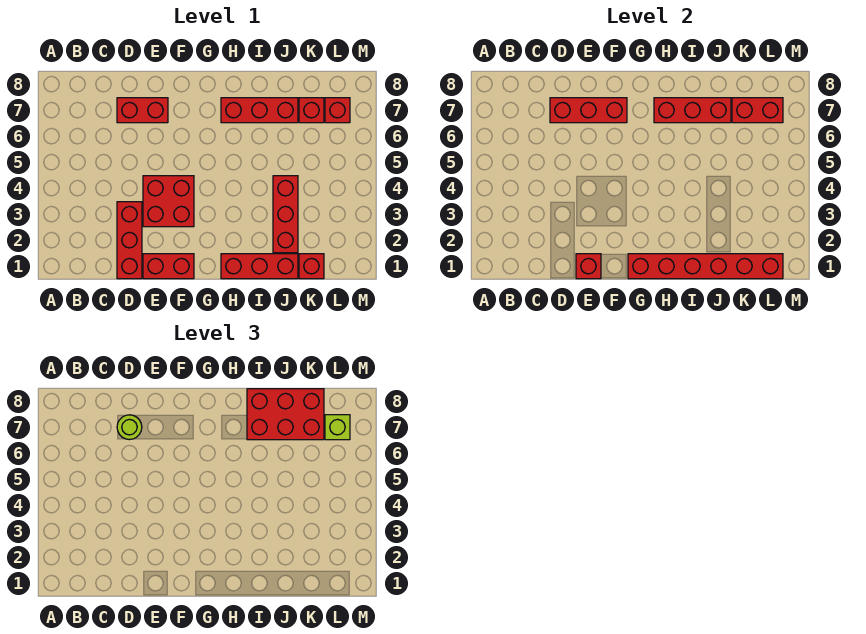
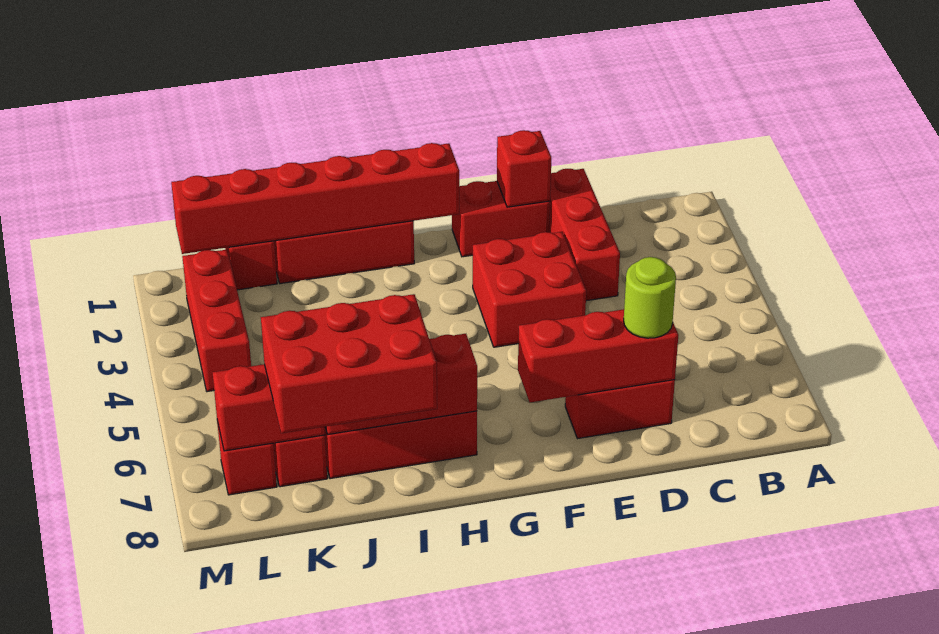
red 1x3 brick [273,176,298,253] -> red 1x3 brick moved to [182,250,251,392]
lime 1x1 brick [325,415,350,440] -> none

